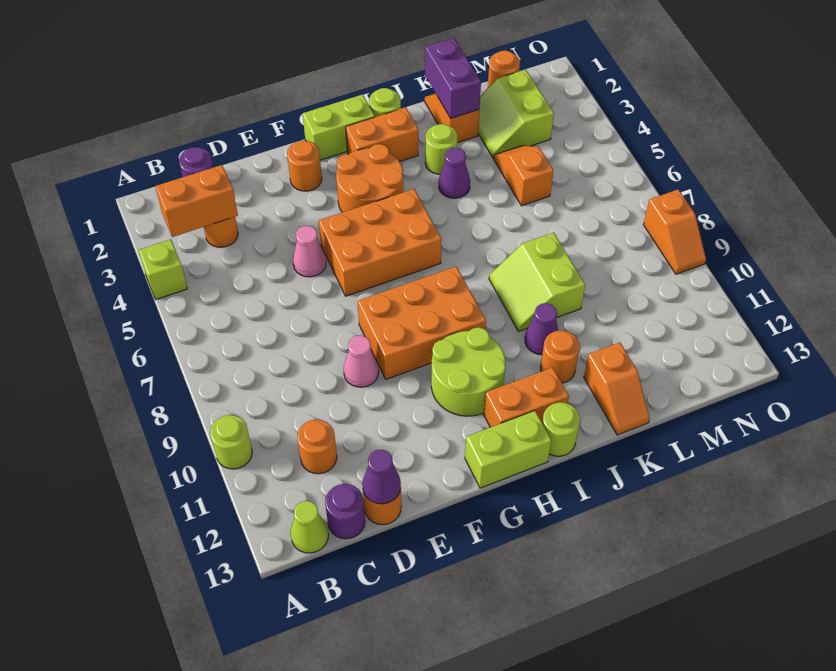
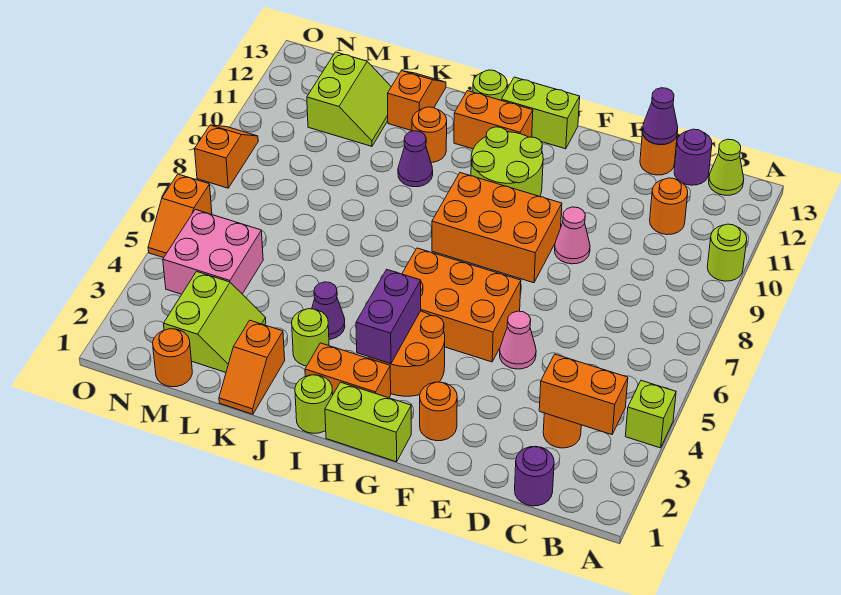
lime 2x2 slope [489,233,585,331] -> lime 2x2 slope moved to [307,52,391,146]
purple 1x2 brick [425,38,481,118] -> purple 1x2 brick moved to [356,270,421,364]
orange 1x2 slope [494,146,553,206] -> orange 1x2 slope moved to [148,174,212,258]
none -> pink 2x2 brick [163,209,263,294]

